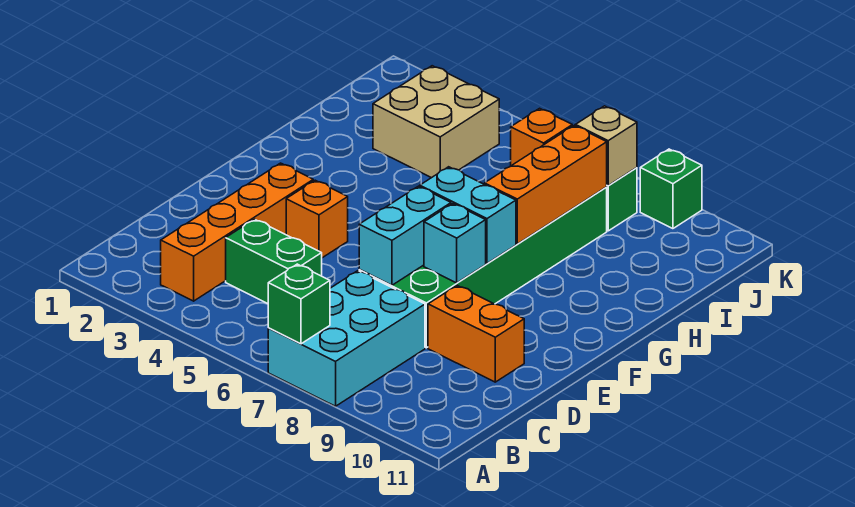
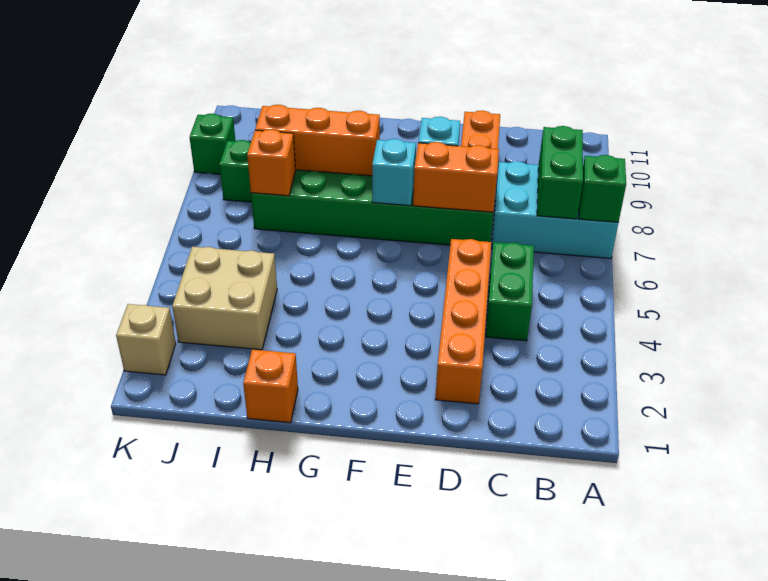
orange 1x4 brick [161,163,313,301] -> orange 1x4 brick turned to [435,239,491,404]
none -> green 1x2 brick [537,126,583,219]
cyan 1x2 brick [359,186,451,285] -> orange 1x2 brick [413,142,499,212]
orange 1x1 brick [286,180,348,258] -> orange 1x1 brick moved to [243,349,298,423]
cyan 1x2 brick [420,167,516,263] -> cyan 1x1 brick [372,139,416,206]
tan 1x1 brick [575,106,637,186] -> tan 1x1 brick moved to [116,304,176,375]

